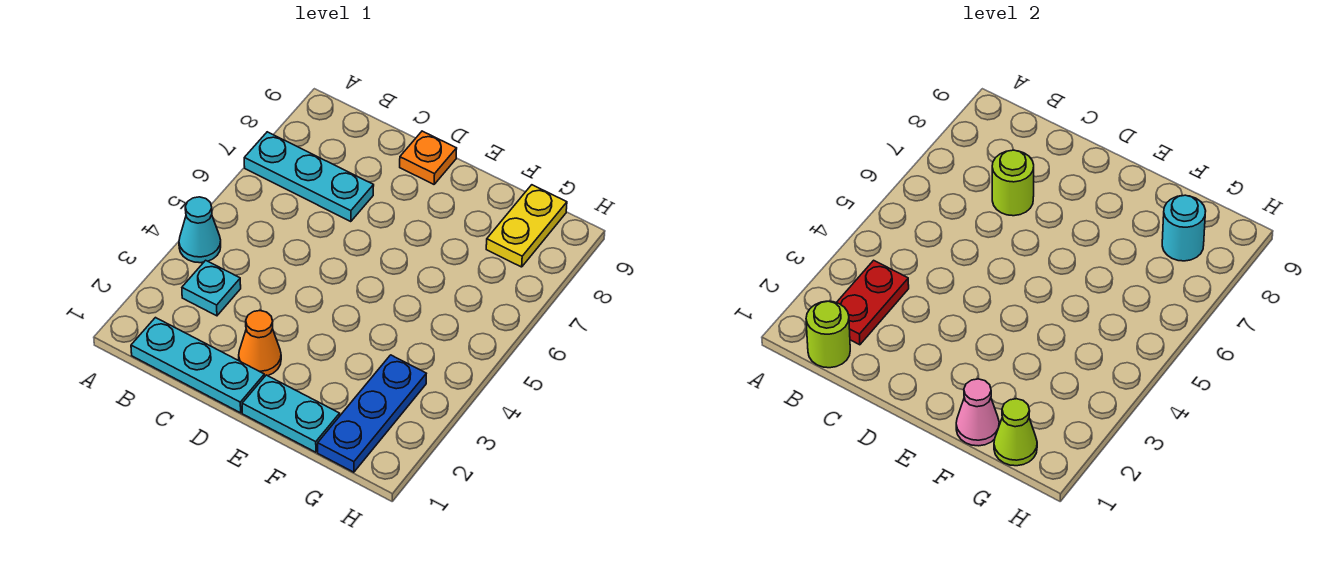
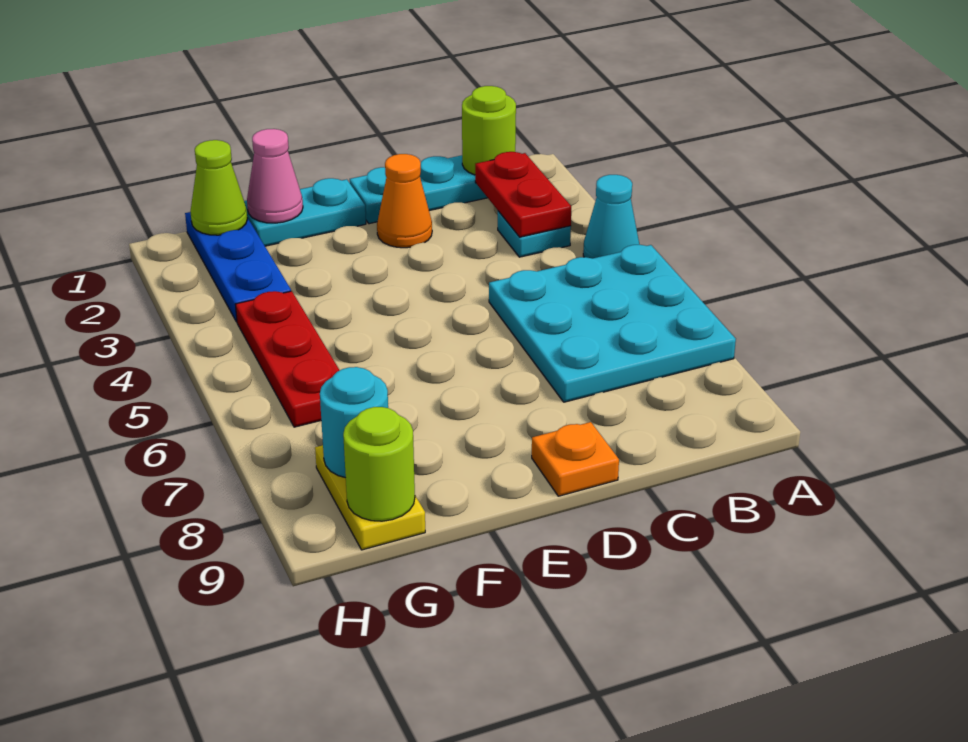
cyan 1x3 plate [244,132,374,222] -> cyan 3x3 plate [489,245,736,402]
lime 1x1 round brick [992,150,1034,216] -> lime 1x1 round brick moved to [343,407,415,521]
none -> red 1x3 plate [235,291,340,427]

